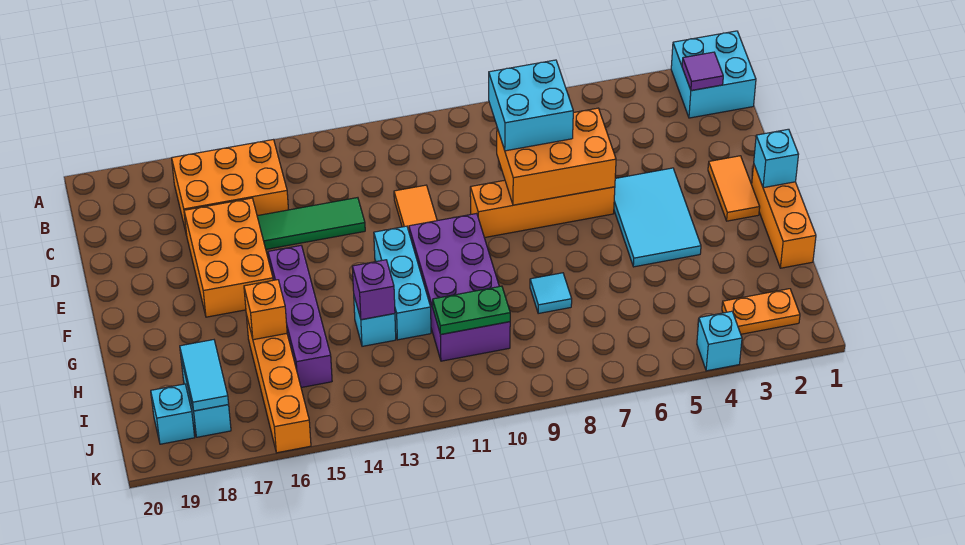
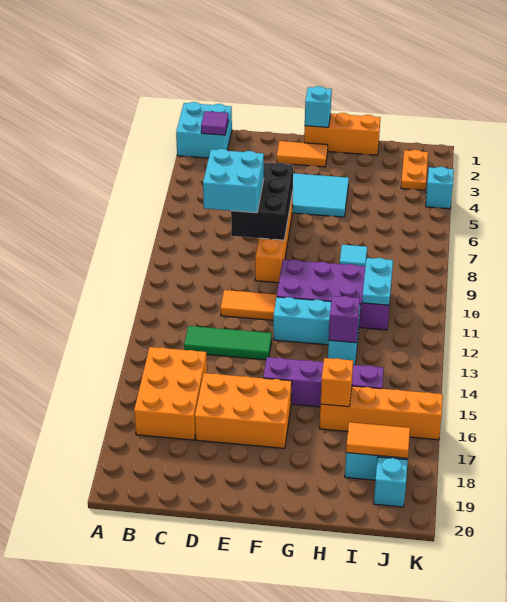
orange 2x3 brick [497,108,616,205] -> black 2x3 brick [231,162,293,240]
green 1x3 tile [257,198,365,249] -> green 1x3 tile turned to [184,326,272,360]
green 1x2 plate [433,286,510,335] -> cyan 1x2 plate [362,258,393,305]
cyan 1x2 tile [180,340,229,411] -> orange 1x2 tile [346,422,410,458]

